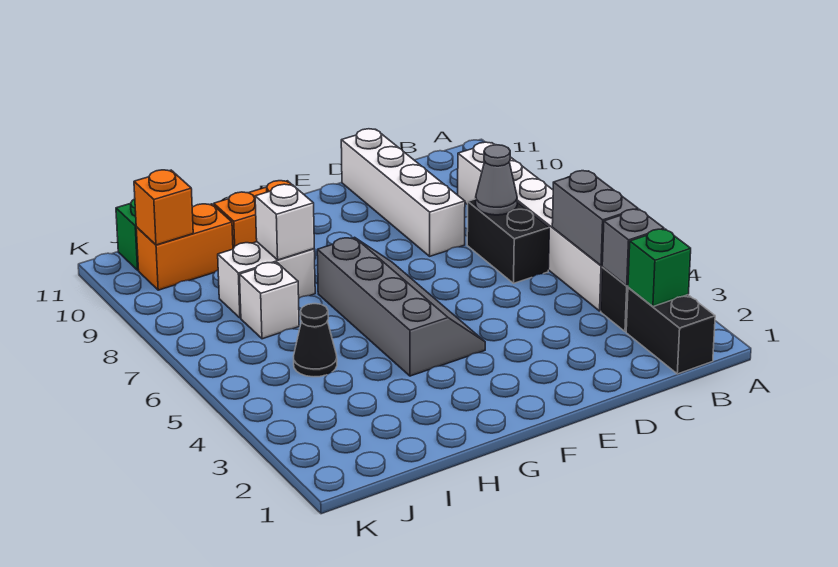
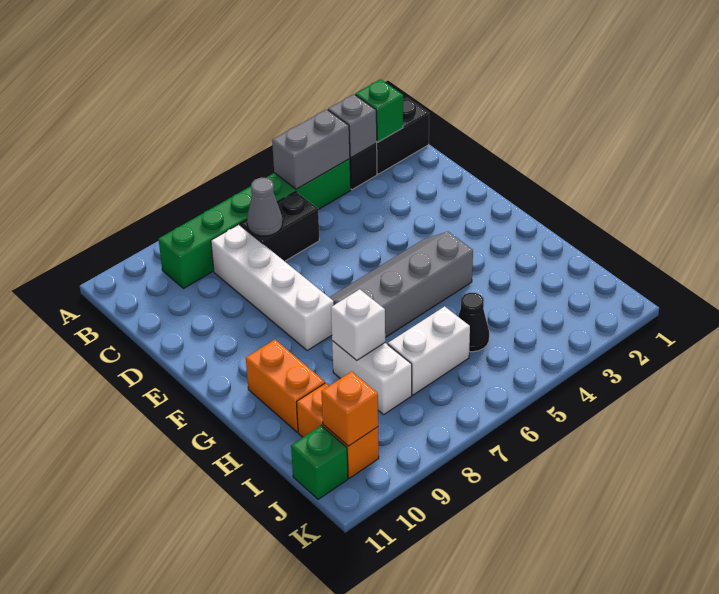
white 1x6 brick [458,142,602,311] -> green 1x6 brick [159,159,351,289]
white 1x4 brick [341,129,465,256] -> white 1x4 brick turned to [211,224,334,350]
white 1x1 brick [240,262,299,339] -> white 1x2 brick [388,306,470,395]

